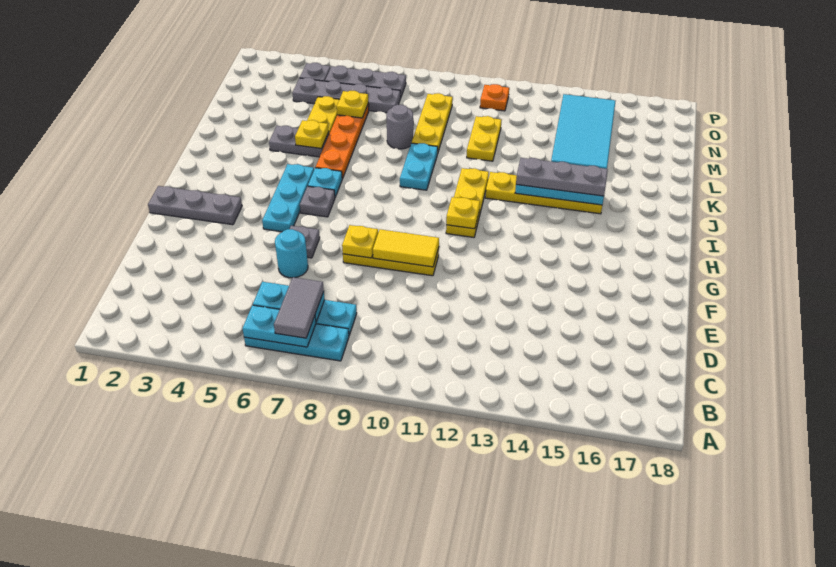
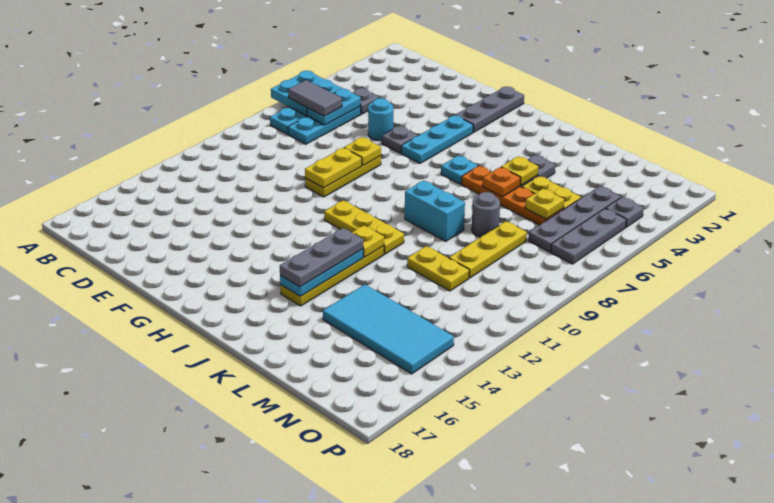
cyan 1x2 plate [243,305,316,347] -> cyan 2x2 plate [271,71,342,116]
yellow 1x2 tile [373,229,439,267] -> yellow 1x2 plate [305,148,362,188]
cyan 1x3 plate [262,164,314,232] -> cyan 1x3 plate turned to [401,115,473,163]
grey 1x1 plate [300,186,335,217] -> grey 1x1 plate moved to [353,88,379,114]
yellow 1x1 plate [446,197,480,229] -> yellow 1x1 plate moved to [352,225,384,257]
cyan 1x2 plate [400,143,438,190] -> cyan 1x2 brick [405,181,465,241]
yellow 1x3 plate [412,93,453,154] -> yellow 1x3 plate turned to [449,221,527,278]
orange 1x1 plate [480,84,509,111] -> orange 1x1 plate moved to [483,167,521,197]

